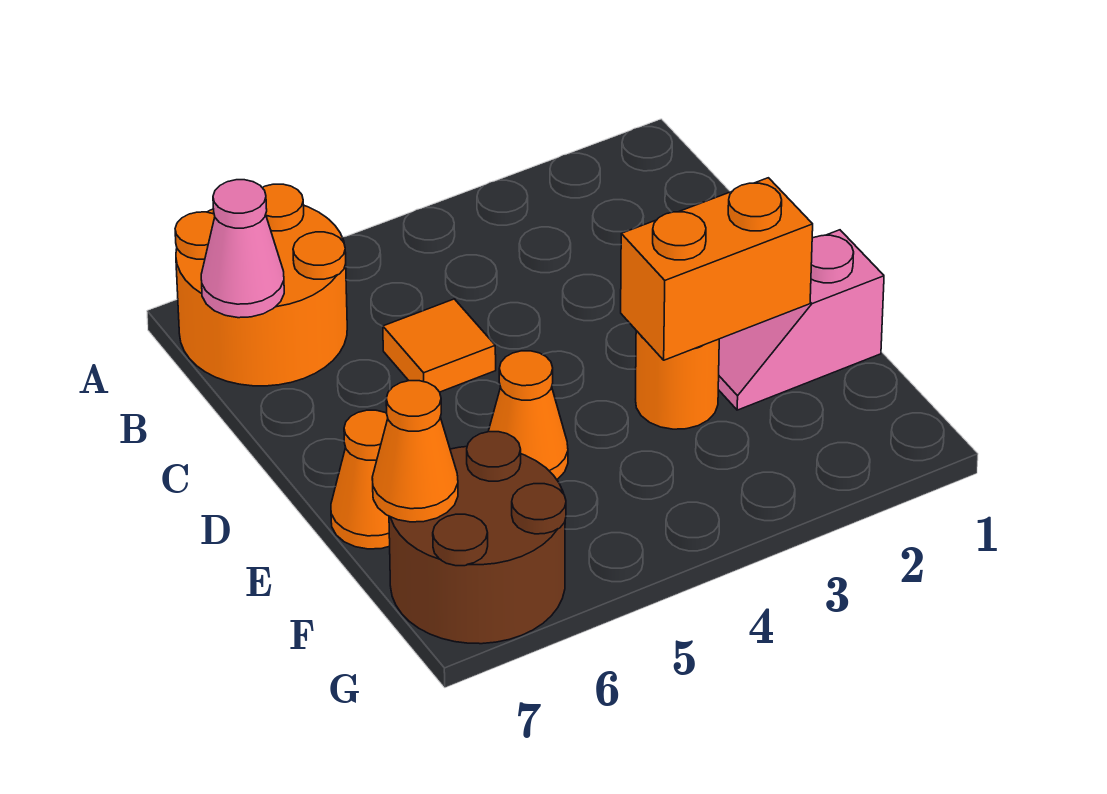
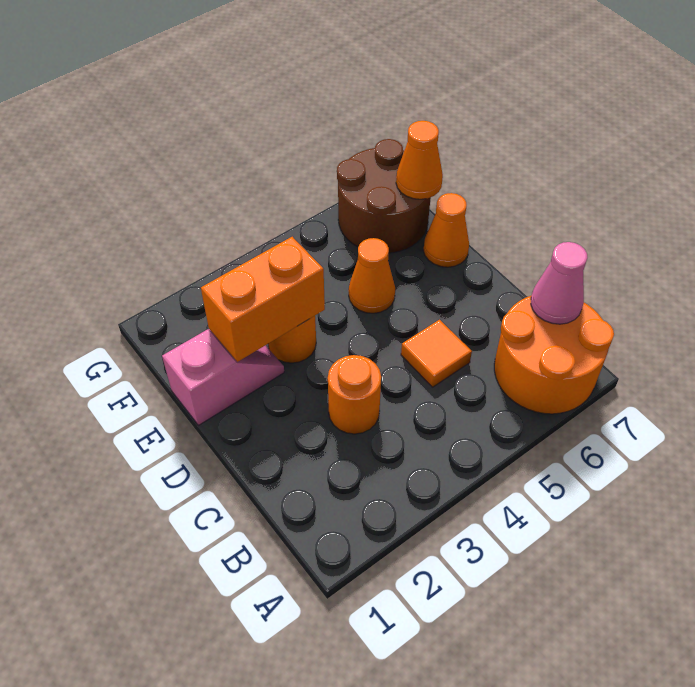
none -> orange 1x1 round brick [328,355,381,434]

